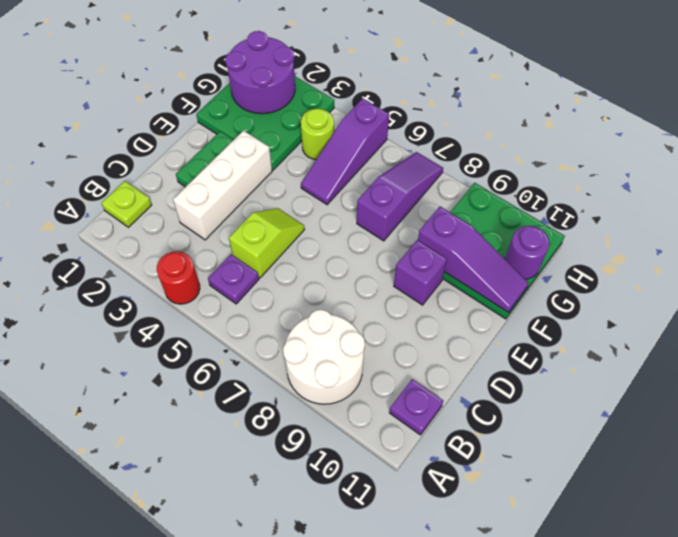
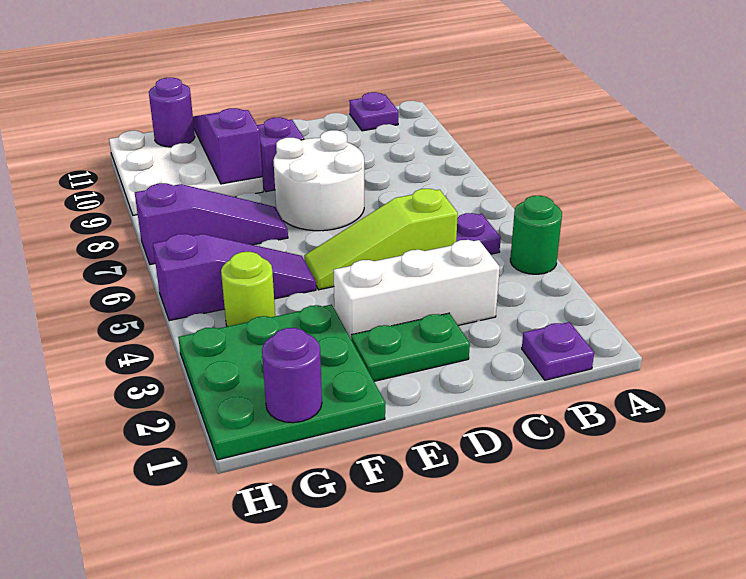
red 1x1 round brick [157,251,200,304] -> green 1x1 round brick [510,196,562,274]
white 2x2 round brick [283,310,365,404] -> white 2x2 round brick moved to [273,130,364,231]
lime 1x1 plate [102,181,152,227] -> purple 1x1 plate [522,322,594,380]
lime 1x2 slope [229,208,305,278] -> lime 1x3 slope [304,189,458,290]
purple 1x3 slope [357,152,443,241] -> purple 1x3 slope turned to [135,183,288,265]
green 3x3 plate [443,183,565,319] -> white 3x3 plate [109,129,263,215]
purple 2x2 round brick [225,31,295,114] -> purple 1x1 round brick [262,328,322,423]

